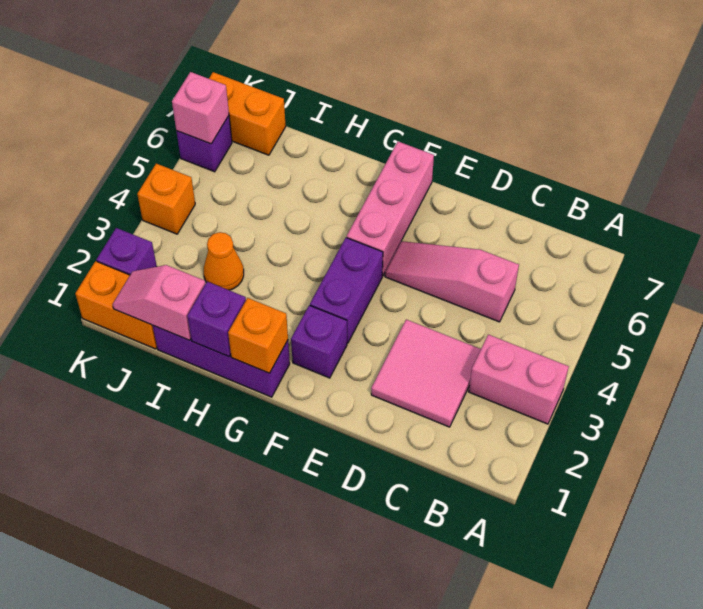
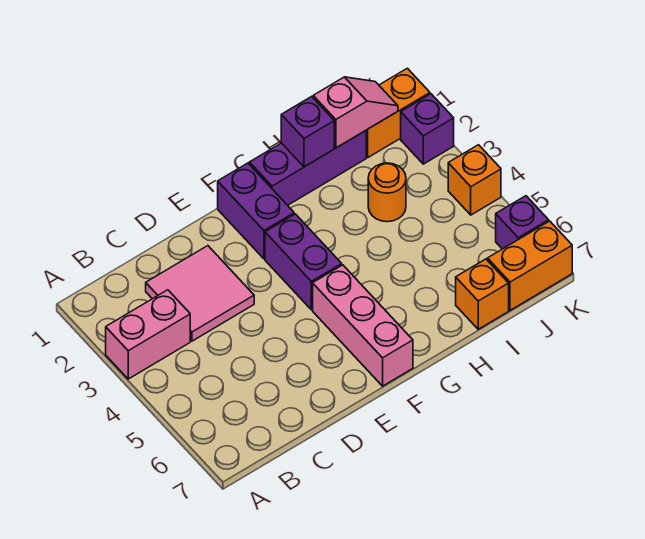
pink 1x3 slope [385,241,519,322] -> none
purple 1x1 brick [291,305,347,378] -> purple 1x2 brick [218,163,294,259]
orange 1x1 brick [228,298,288,373] -> orange 1x1 brick moved to [456,259,509,329]
orange 1x1 cone [204,232,244,290] -> orange 1x1 round brick [368,163,406,222]
pink 1x1 brick [172,72,229,144] -> none

